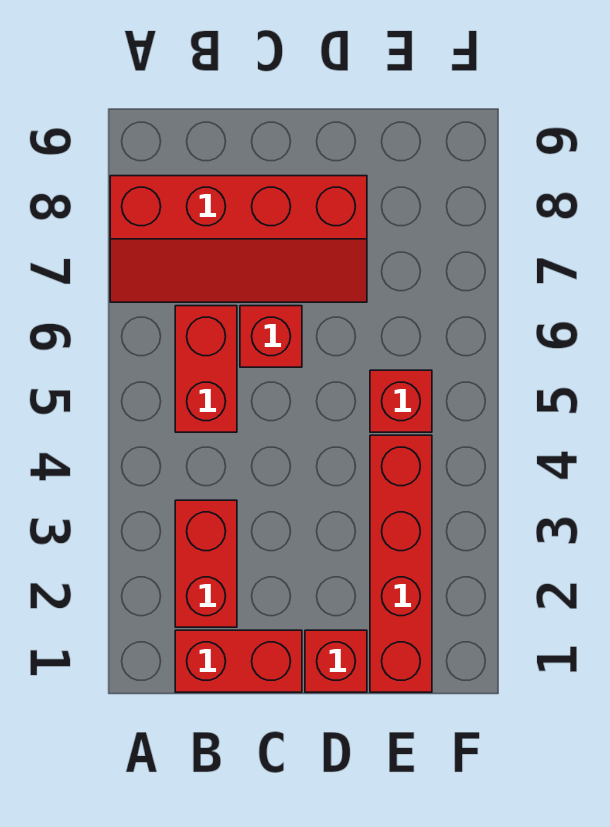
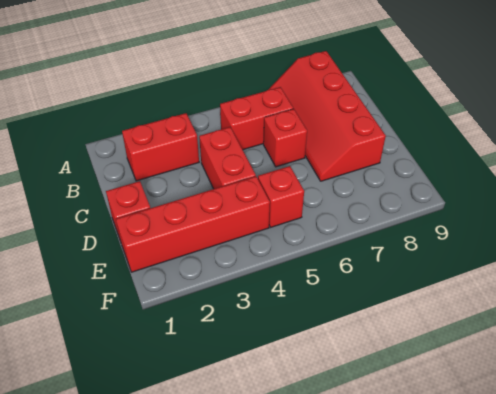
red 1x2 brick [175,630,302,692] -> red 1x2 brick moved to [199,127,256,189]

